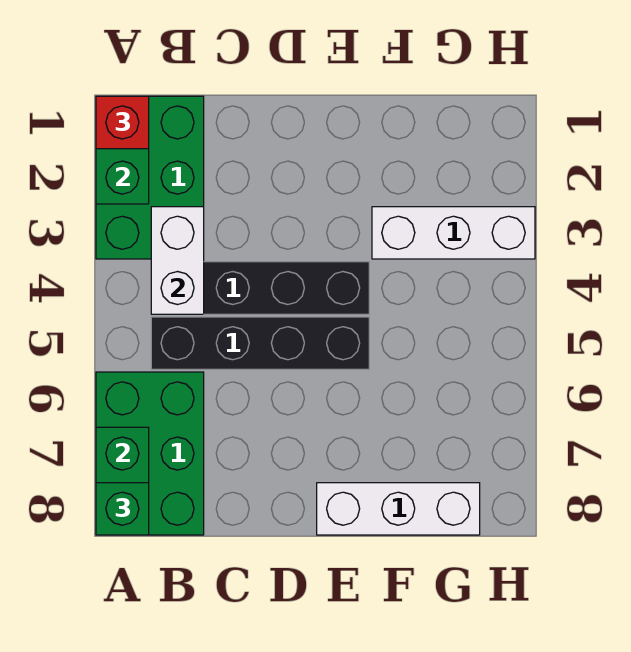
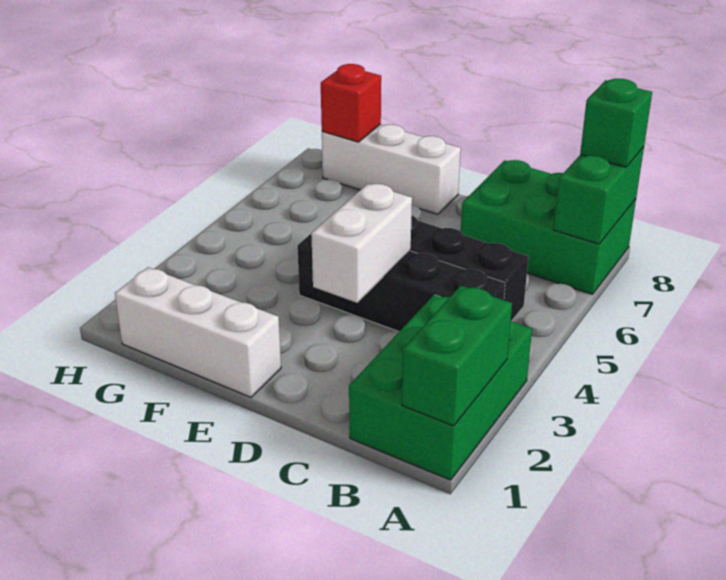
red 1x1 brick [96,96,149,149] -> red 1x1 brick moved to [321,64,381,142]
green 2x3 brick [96,372,204,535] -> green 2x3 brick turned to [461,160,636,294]
white 1x2 brick [151,207,204,314] -> white 1x2 brick moved to [311,184,412,303]
white 1x3 brick [372,207,535,259] -> white 1x3 brick moved to [115,267,281,397]

